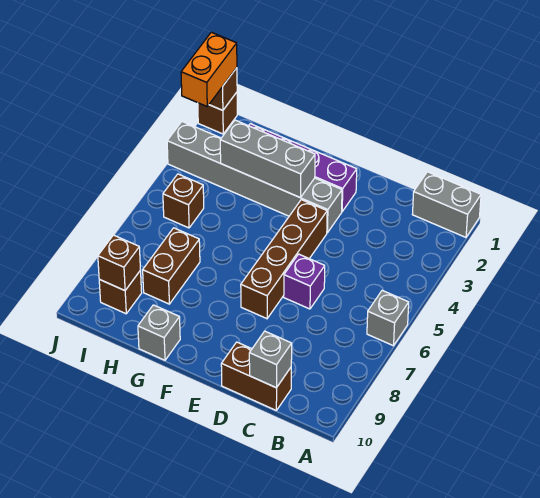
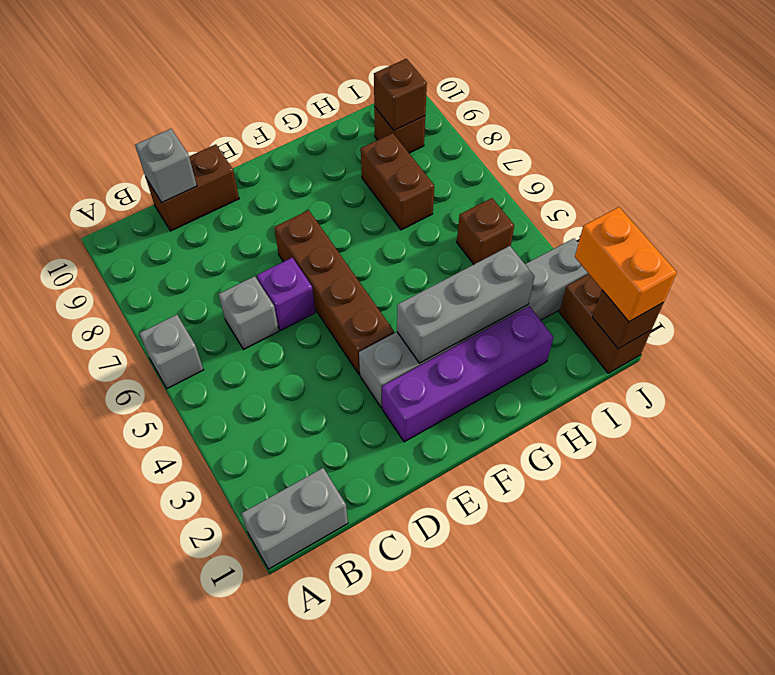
grey 1x1 brick [138,305,180,360] -> grey 1x1 brick moved to [218,276,279,349]
brown 1x1 brick [198,92,237,134] -> brown 1x2 brick [559,274,651,373]

